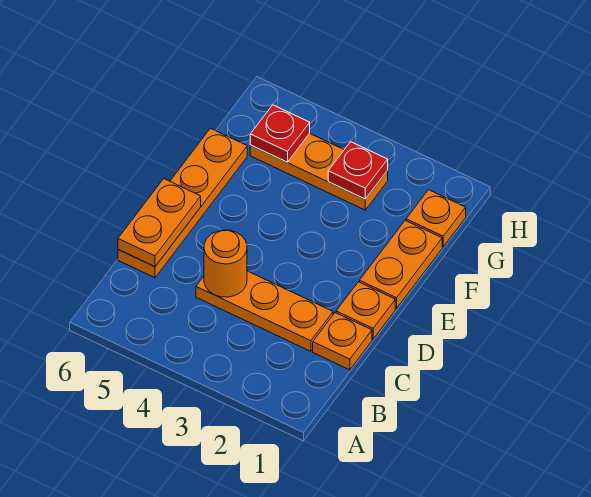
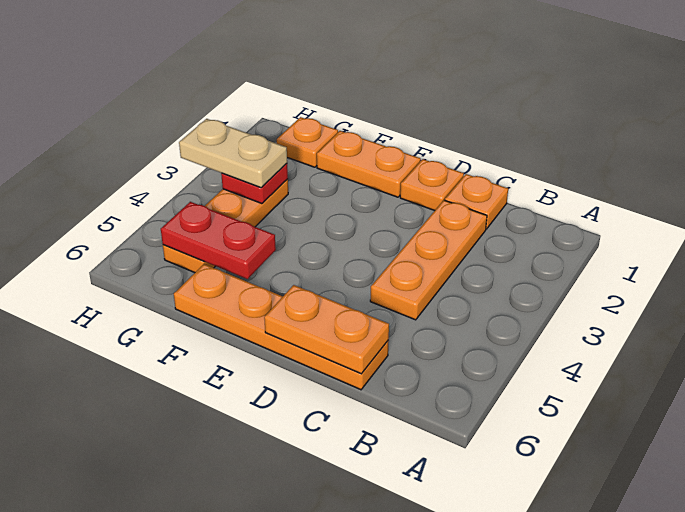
orange 1x1 round brick [204,230,247,297] -> none
none -> tan 1x2 plate [179,119,287,188]
red 1x1 plate [250,105,310,162] -> red 1x2 plate [161,202,276,279]

